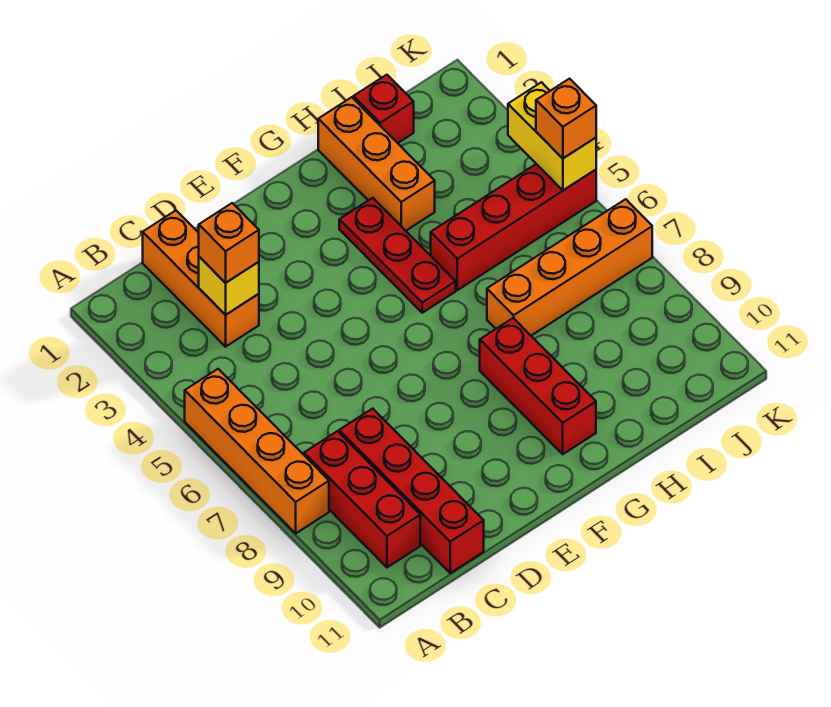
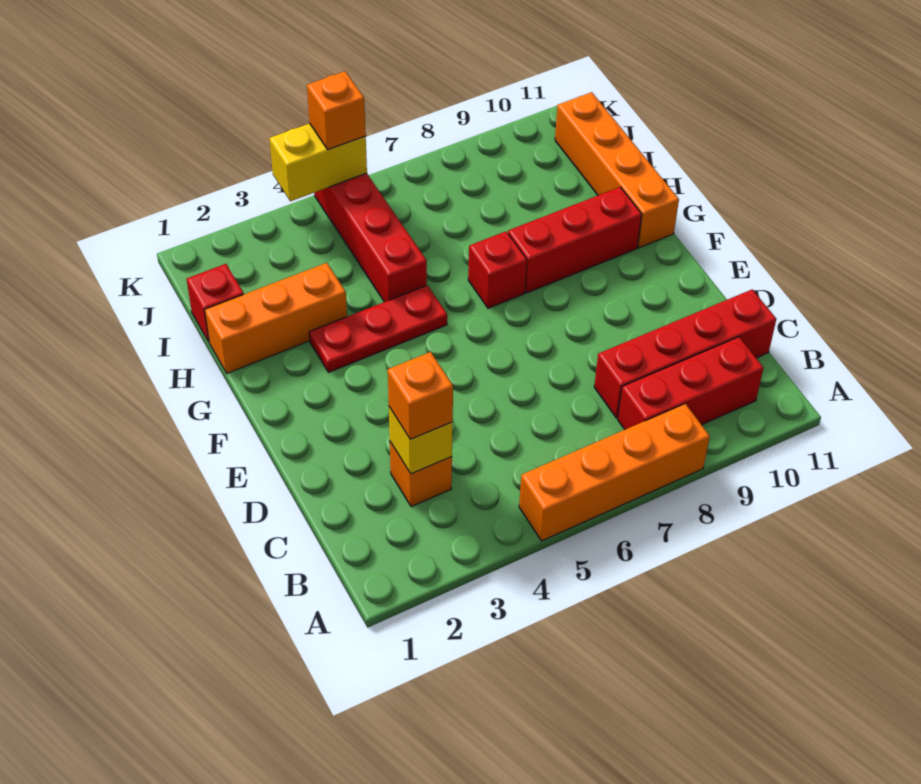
orange 1x3 brick [143,211,259,347] -> orange 1x1 brick [390,442,452,507]
none -> red 1x1 brick [468,231,527,308]
orange 1x4 brick [487,199,652,336] -> orange 1x4 brick moved to [555,92,679,248]

